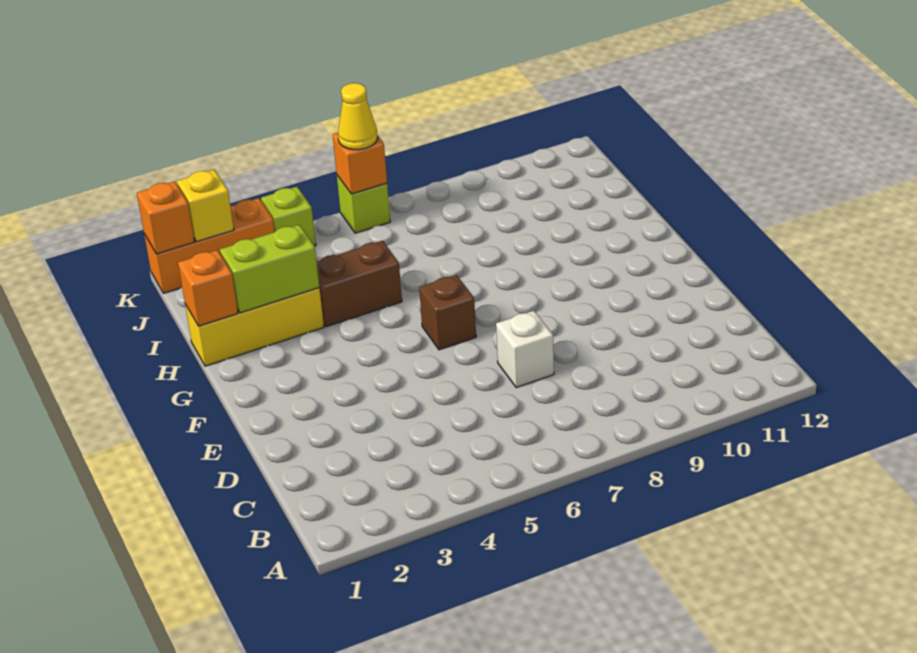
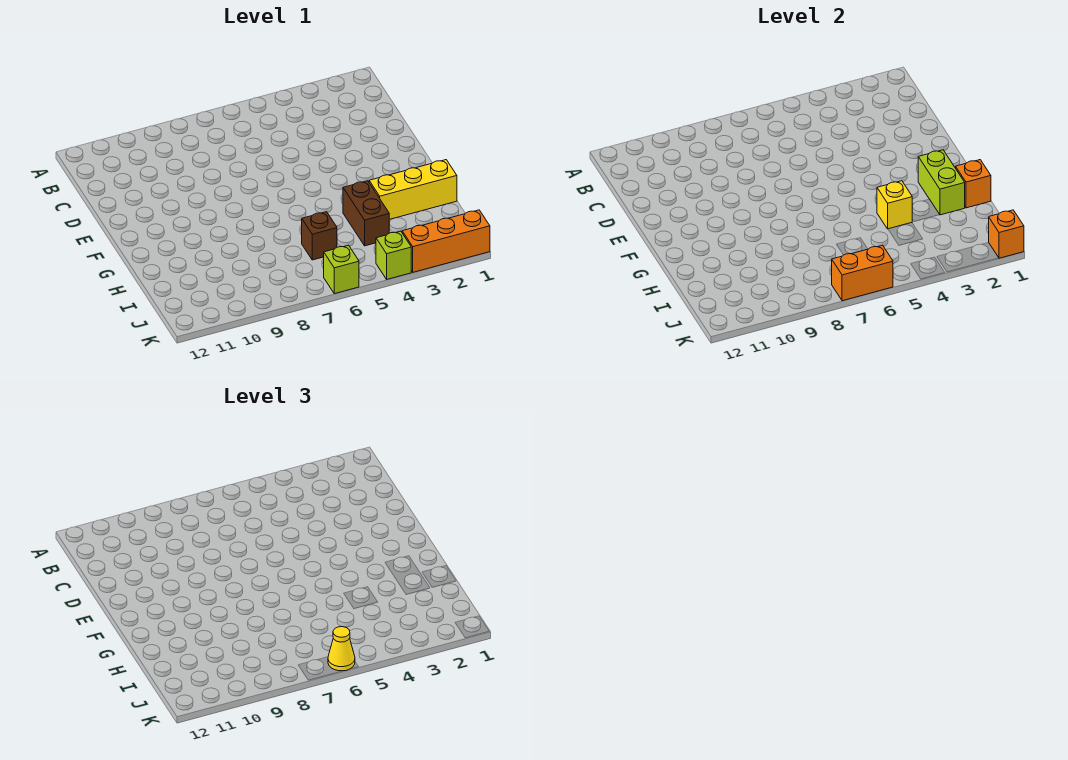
white 1x1 brick [496,311,554,388] -> none
brown 1x1 brick [419,275,476,350] -> brown 1x1 brick moved to [302,212,337,260]
lime 1x2 brick [220,225,319,313] -> lime 1x2 brick turned to [918,150,965,215]
brown 1x2 brick [317,241,402,327] -> brown 1x2 brick turned to [343,181,389,246]
yellow 1x1 brick [177,170,234,242] -> yellow 1x1 brick moved to [877,181,912,229]
orange 1x1 brick [333,133,387,194] -> orange 1x2 brick [832,245,893,301]

